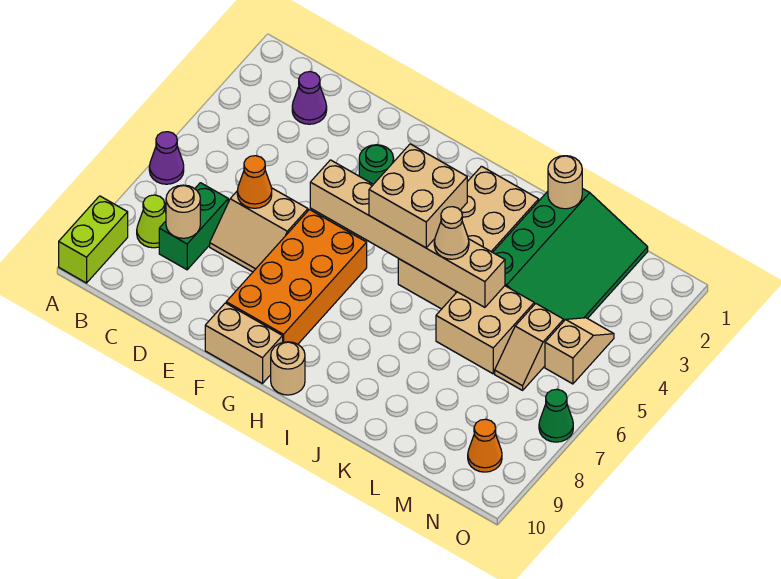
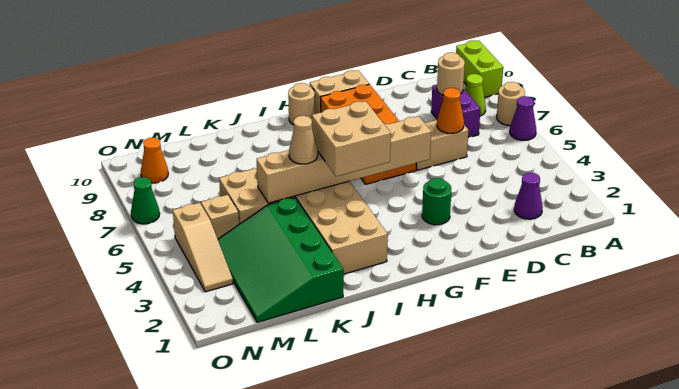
green 1x2 brick [159,183,228,270] -> purple 1x2 brick [431,85,481,138]
tan 1x1 round brick [548,156,582,209] -> tan 1x1 round brick moved to [497,82,525,125]
tan 1x2 slope [545,318,614,384] -> tan 1x3 slope [173,203,233,292]

